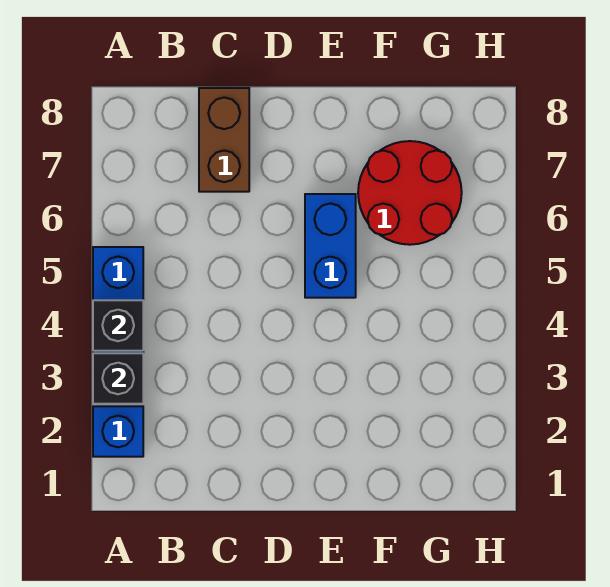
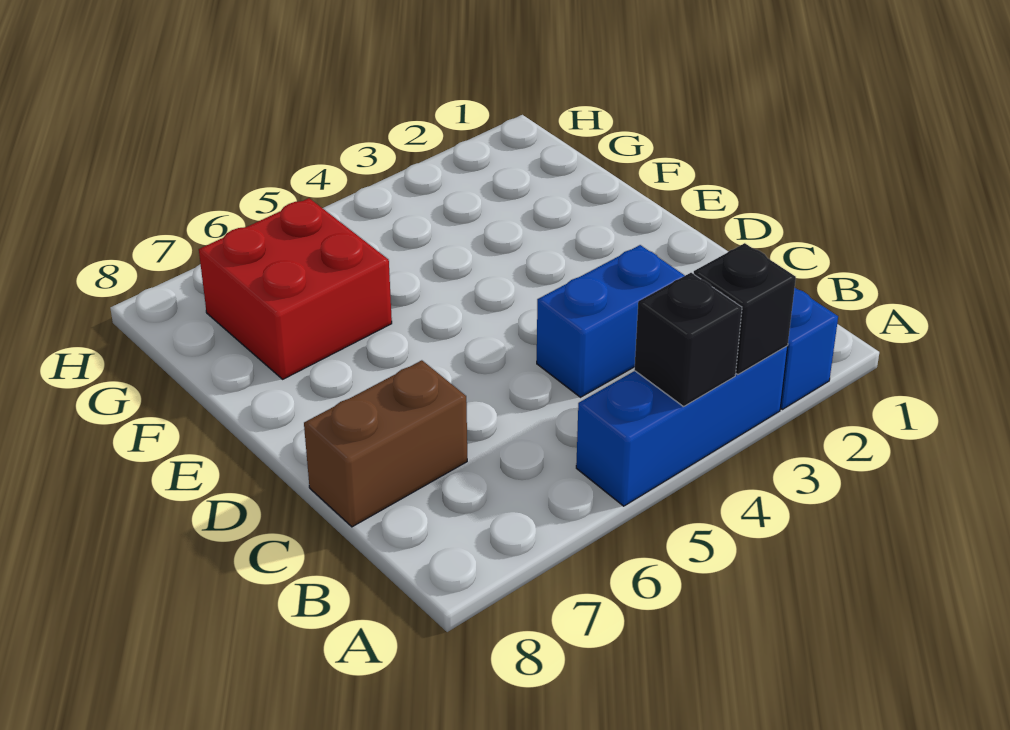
blue 1x2 brick [305,194,356,298] -> blue 1x2 brick moved to [537,245,685,397]
red 2x2 round brick [358,141,462,245] -> red 2x2 brick [199,198,392,379]

